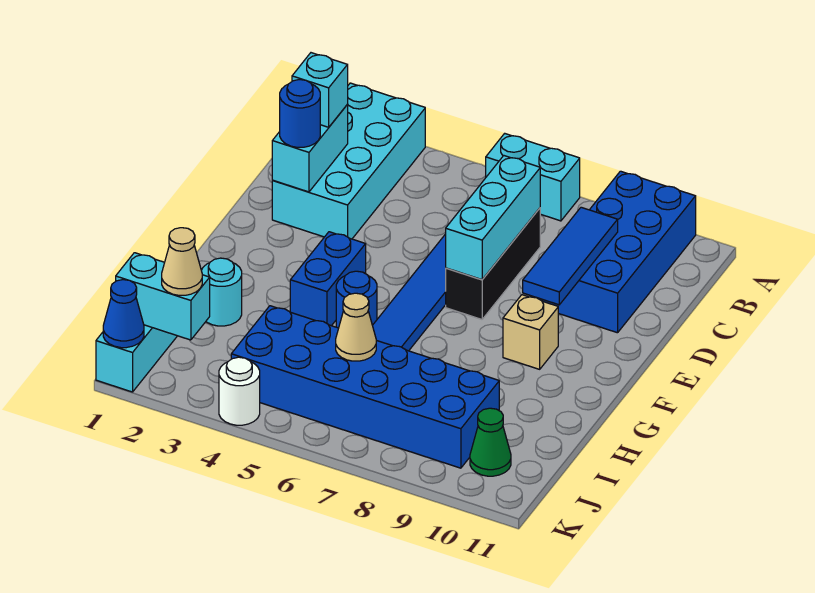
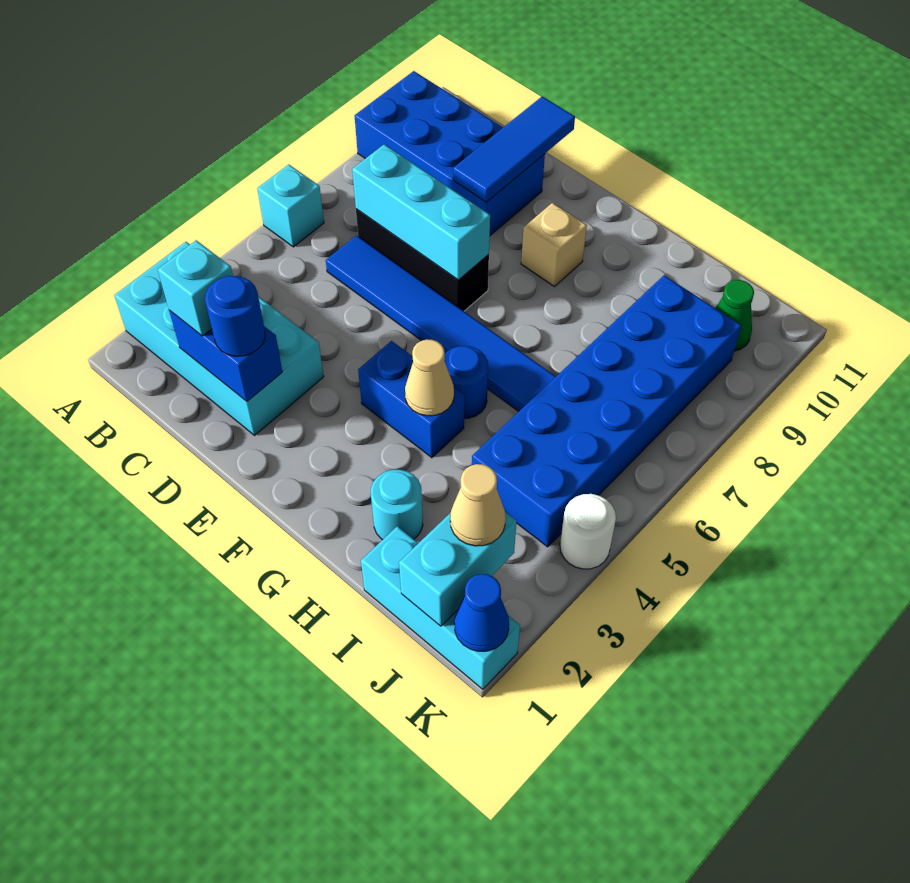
cyan 1x2 brick [486,133,580,221] -> cyan 1x1 brick [257,165,324,247]
cyan 1x2 brick [272,104,348,192] -> blue 1x2 brick [169,310,282,401]
blue 1x3 tile [523,207,618,305] -> blue 1x3 tile turned to [453,96,575,202]
tan 1x1 cone [336,293,376,361] -> tan 1x1 cone moved to [405,339,454,416]

